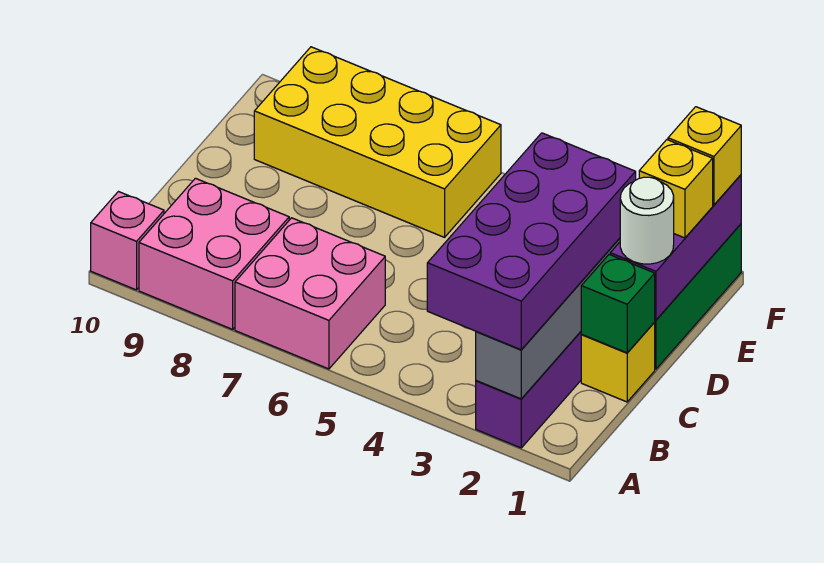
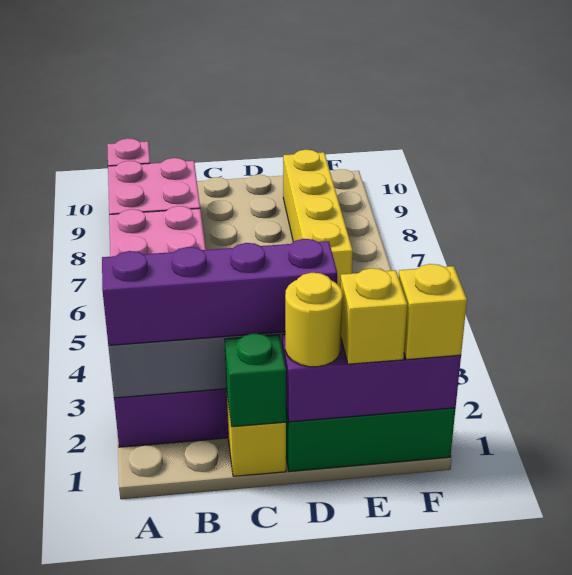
purple 2x4 brick [427,133,636,350] -> purple 1x4 brick [102,239,337,345]
white 1x1 round brick [620,177,674,264] -> yellow 1x1 round brick [285,273,342,367]
yellow 2x4 brick [254,47,501,237] -> yellow 1x4 brick [283,150,353,286]

